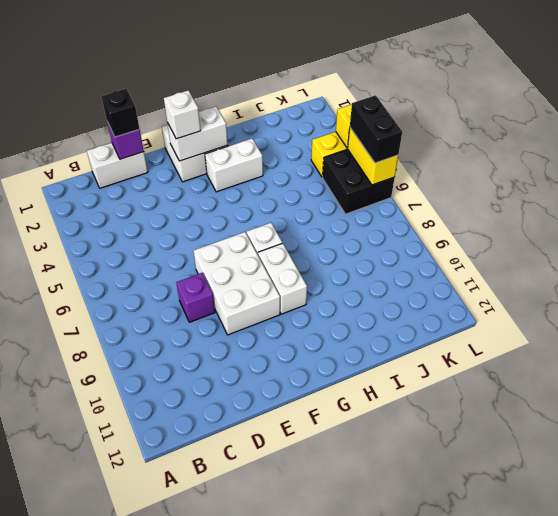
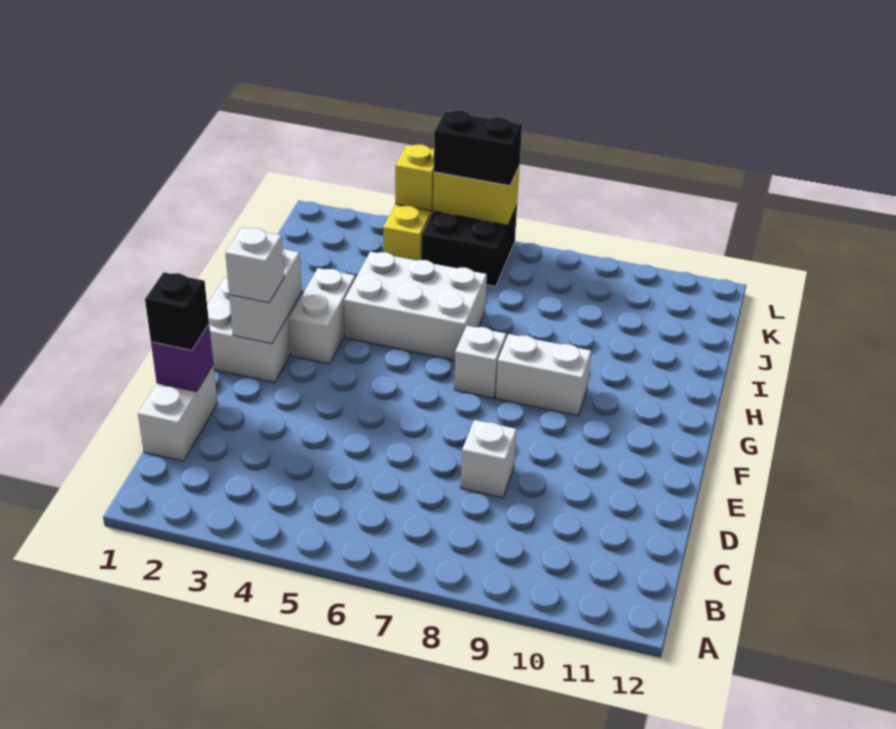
purple 1x1 brick [176,273,215,322] -> white 1x1 brick [461,420,517,498]
white 2x3 brick [193,232,280,335] -> white 2x3 brick moved to [344,252,487,360]

